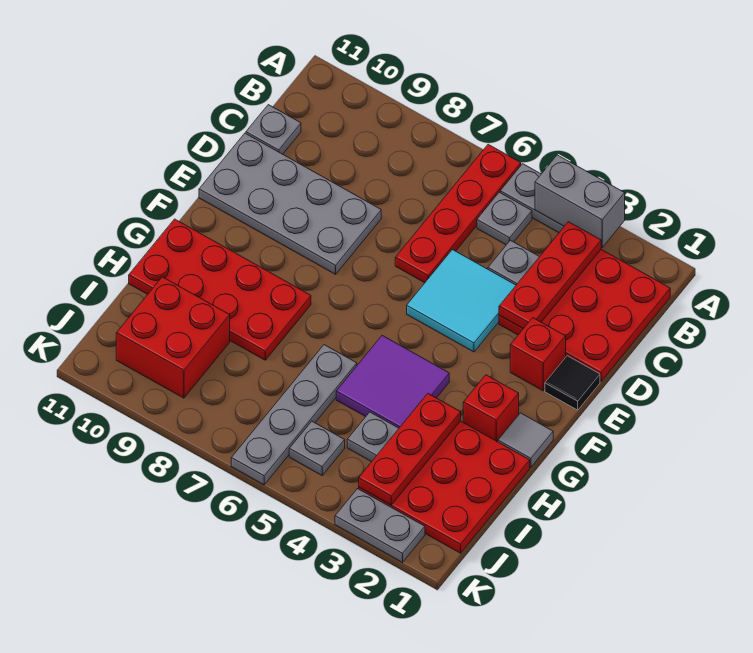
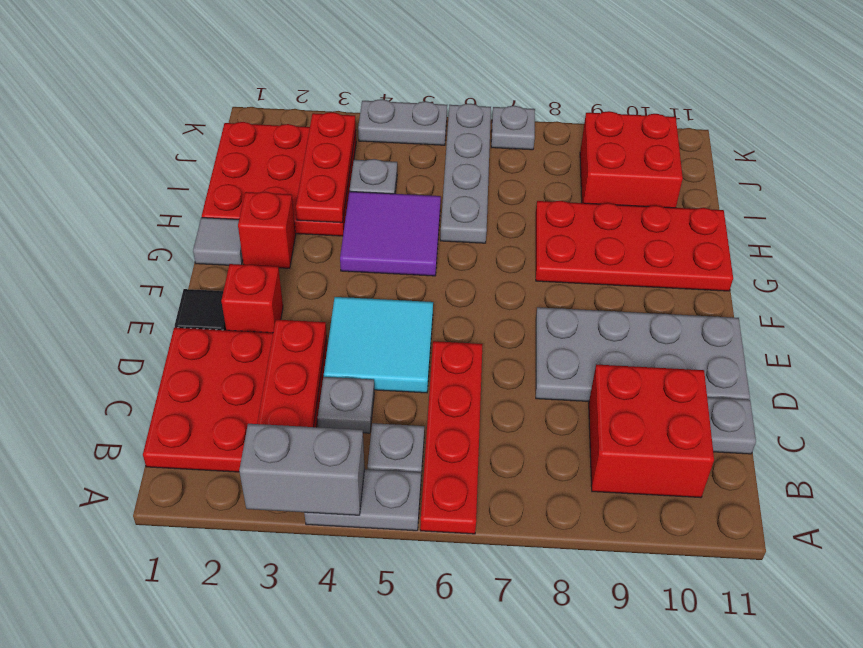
none -> red 2x2 brick [589,364,714,498]
grey 1x1 plate [289,421,345,475] -> grey 1x1 plate moved to [491,106,535,150]
grey 1x2 plate [335,489,425,562] -> grey 1x2 plate moved to [358,99,447,145]

